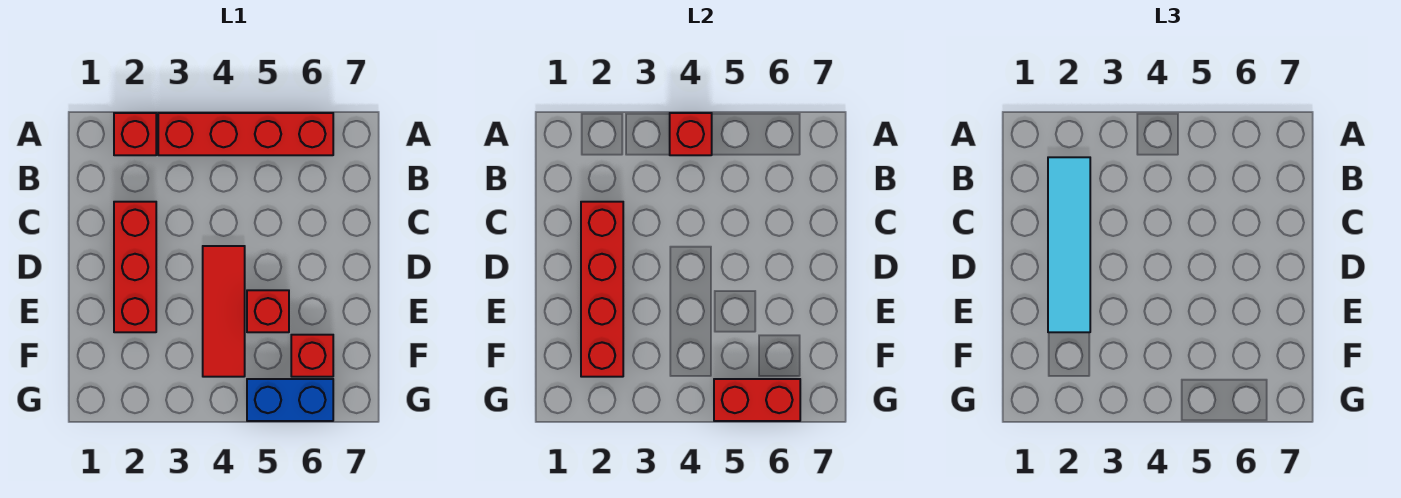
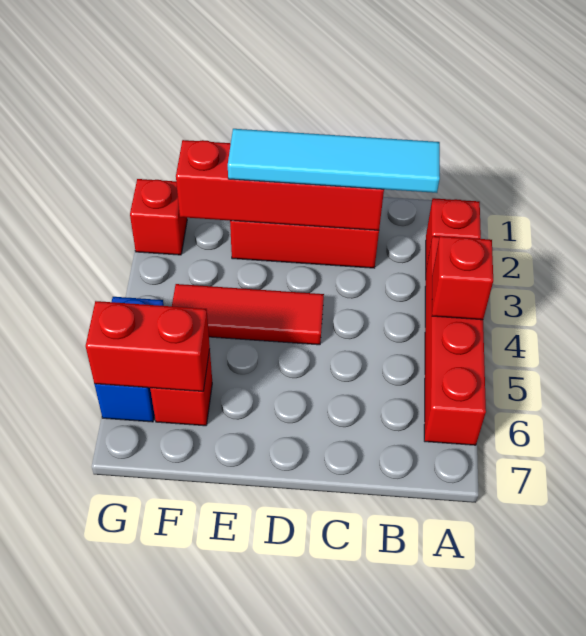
red 1x1 brick [247,290,289,332] -> red 1x1 brick moved to [130,179,187,255]
red 1x2 brick [714,379,800,421] -> red 1x2 brick turned to [86,301,210,391]

